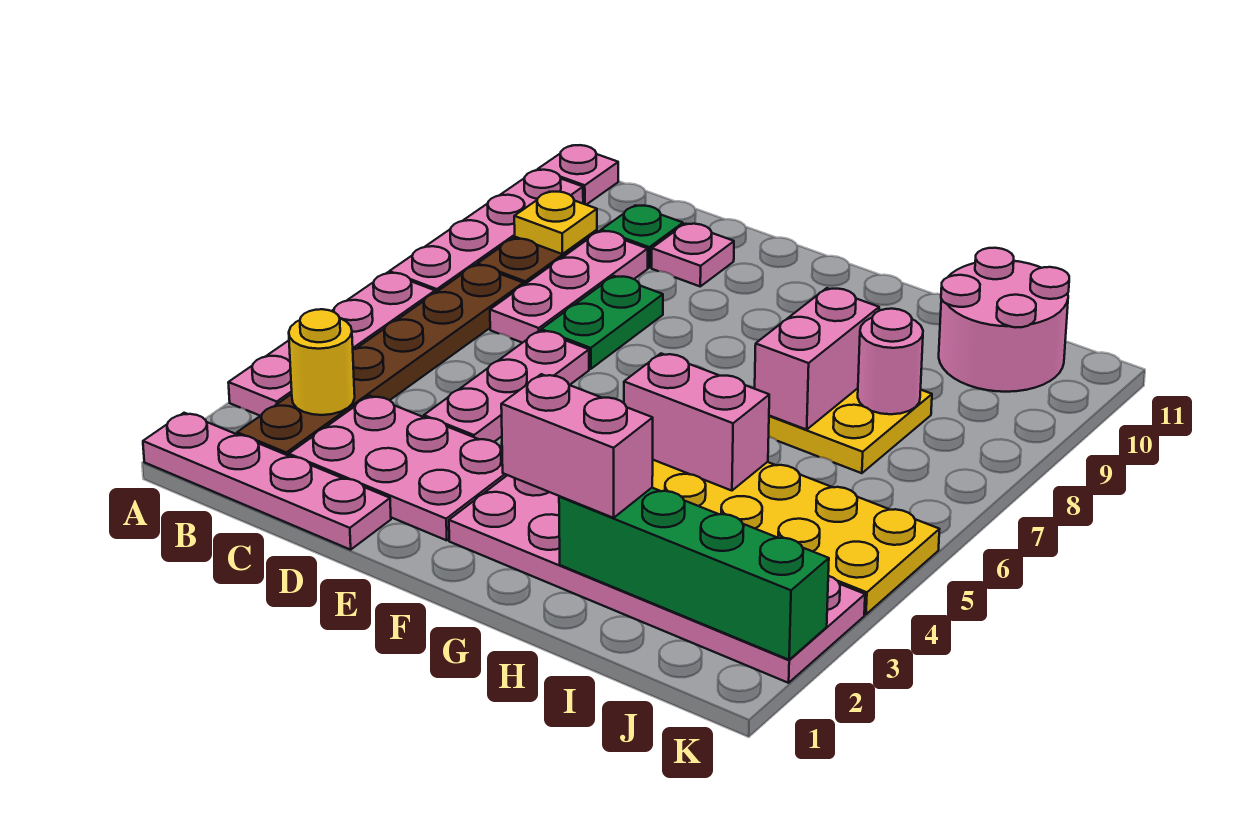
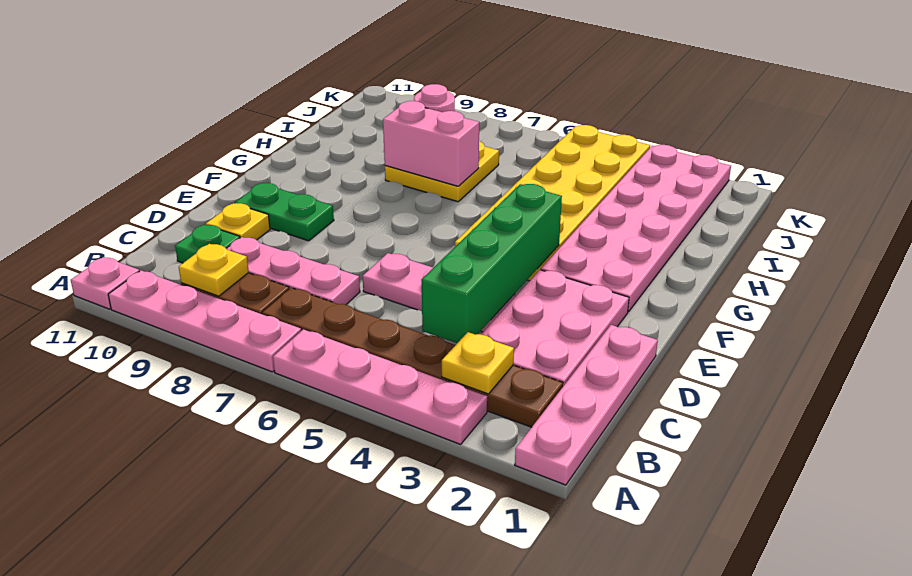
yellow 1x1 round brick [289,309,355,415] -> yellow 1x1 plate [442,332,514,394]
green 1x2 plate [541,276,663,369] -> green 1x2 plate moved to [235,183,334,241]
pink 1x1 plate [652,224,734,286] -> yellow 1x1 plate [206,203,270,240]
pink 1x2 brick [501,374,653,518] -> none
pink 1x2 brick [624,354,769,491] -> none
green 1x4 brick [559,488,829,660] -> green 1x4 brick moved to [421,184,562,343]
pink 2x2 round brick [939,248,1069,392] -> none

